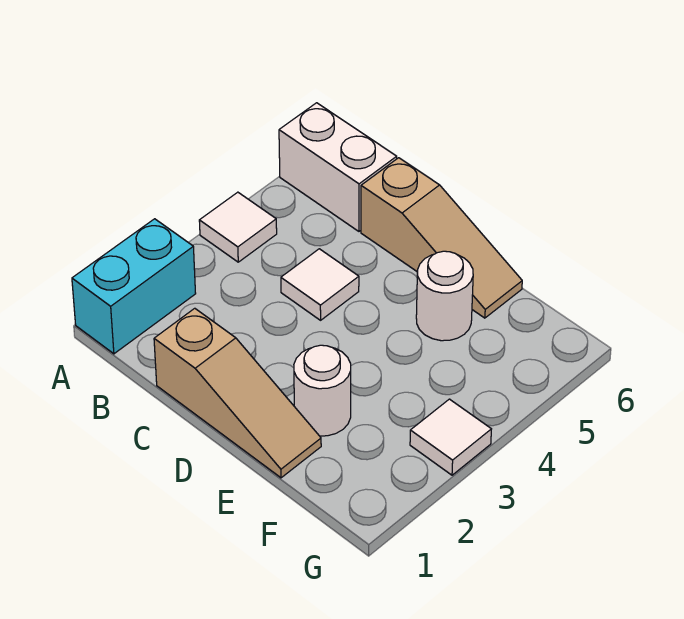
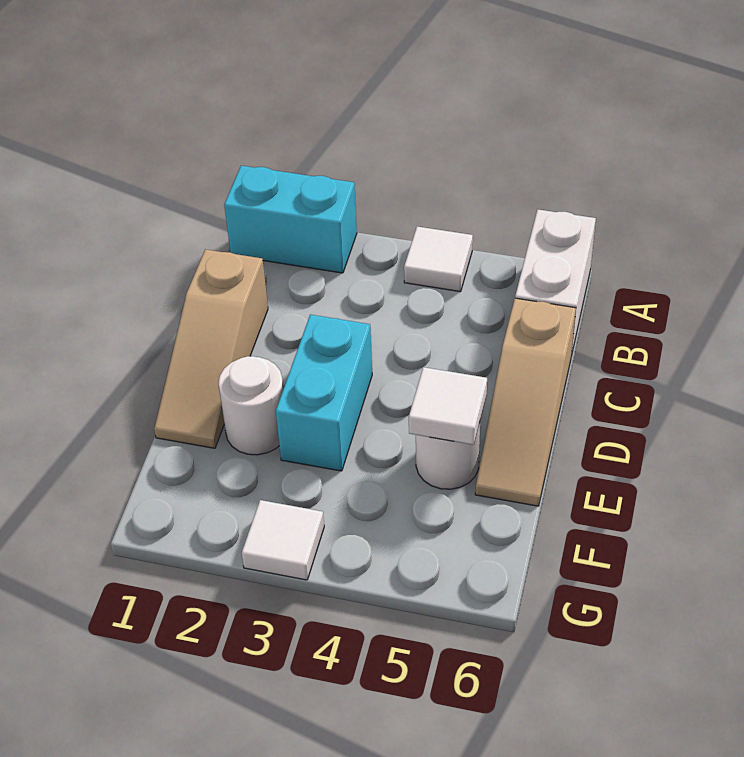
white 1x1 tile [281,249,359,320] -> white 1x1 tile moved to [409,367,487,445]
none -> cyan 1x2 brick [276,315,372,471]

